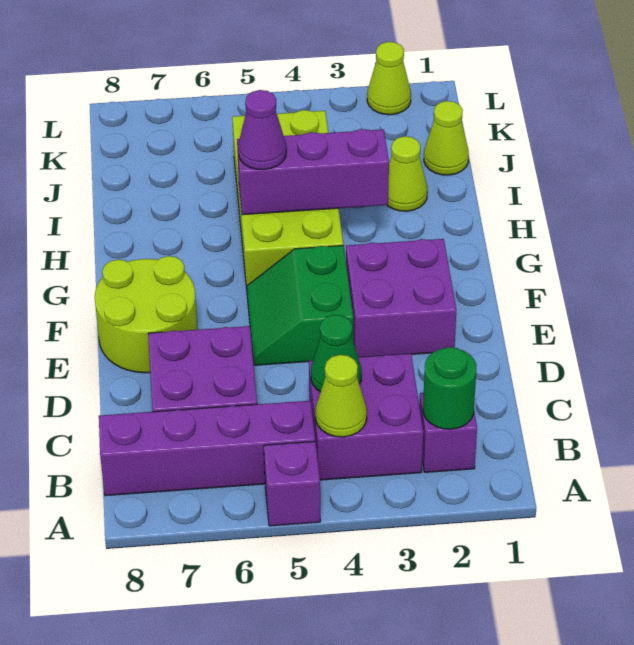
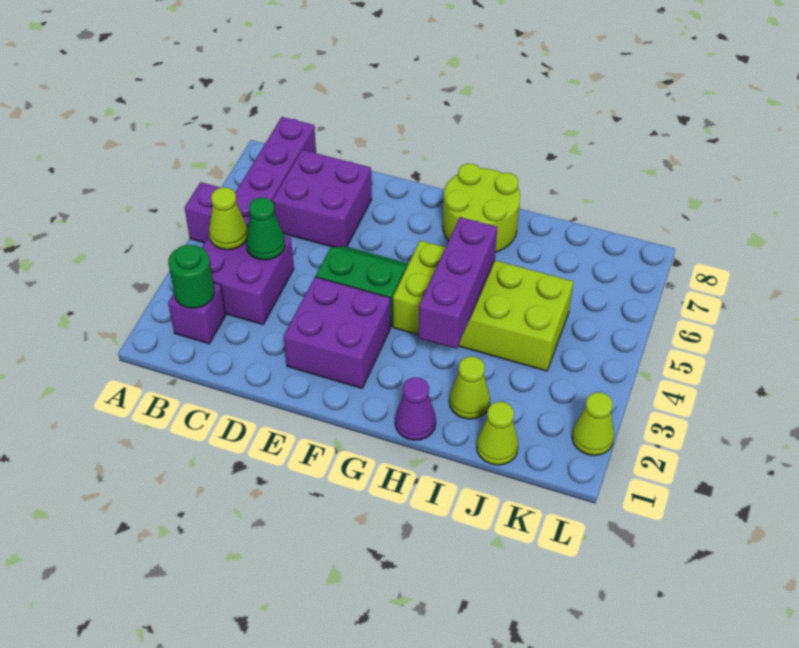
lime 2x2 round brick [95,256,197,373] -> lime 2x2 round brick moved to [443,164,520,252]
purple 1x1 cone [238,90,286,170] -> purple 1x1 cone moved to [395,377,436,440]

